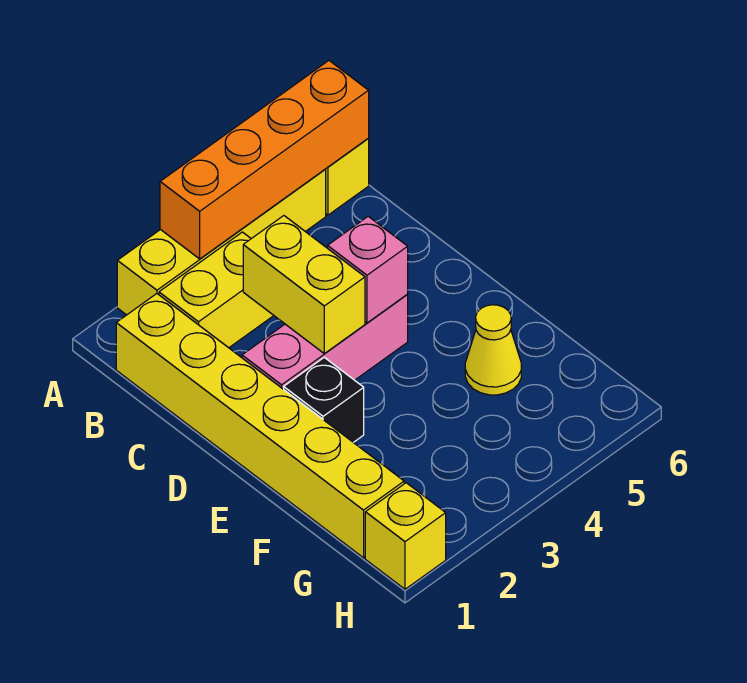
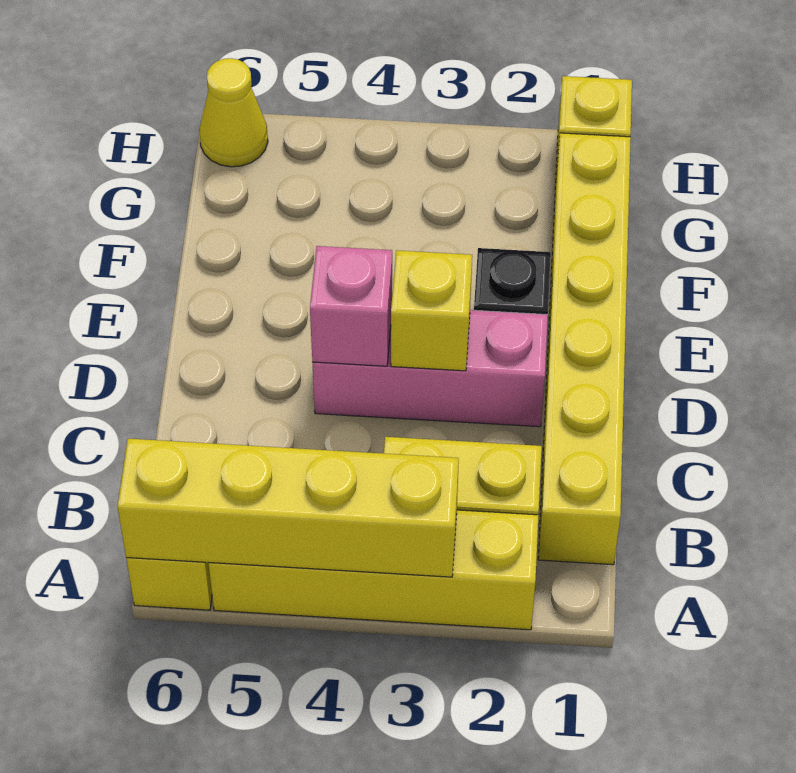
orange 1x4 brick [160,61,369,259] -> yellow 1x4 brick [118,439,459,577]
yellow 1x2 brick [243,216,365,353] -> yellow 1x1 brick [391,250,472,371]
yellow 1x1 cone [465,305,521,395] -> yellow 1x1 cone moved to [199,58,268,167]

